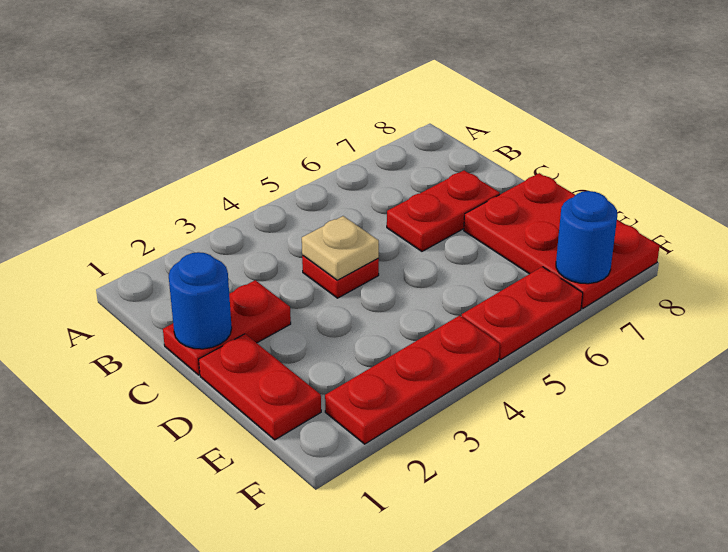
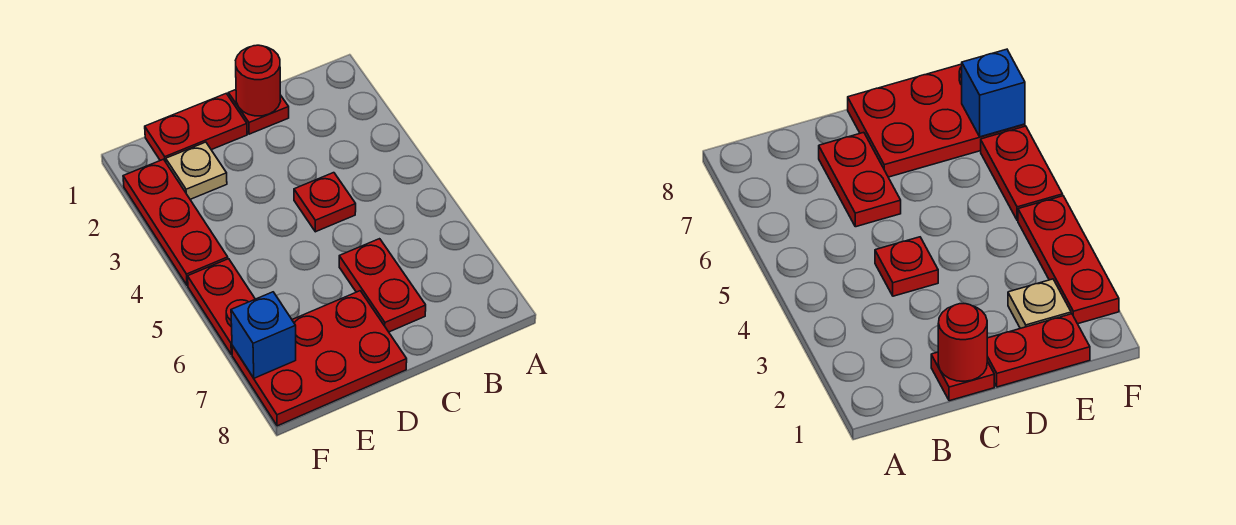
red 1x2 plate [163,280,291,375] -> red 1x1 plate [228,90,289,134]
blue 1x1 round brick [169,252,232,349] -> red 1x1 round brick [236,45,281,116]
tan 1x1 plate [302,216,379,280] -> tan 1x1 plate moved to [166,142,227,199]
blue 1x1 round brick [556,191,617,284] -> blue 1x1 brick [231,292,296,378]

